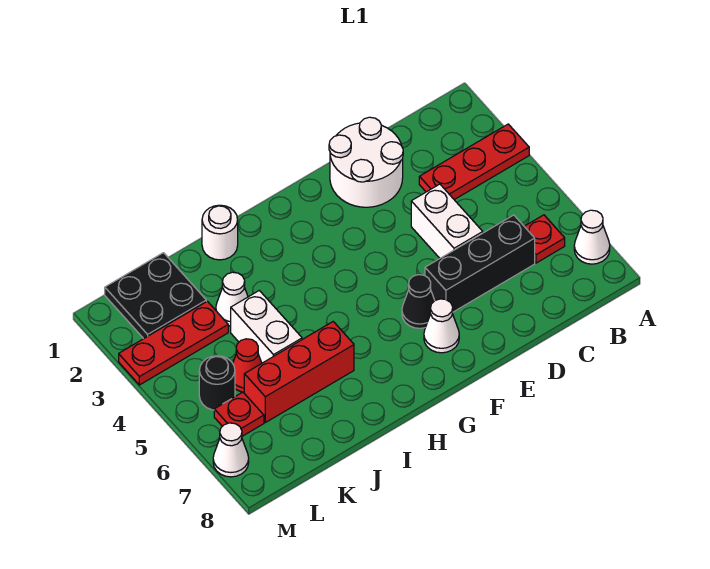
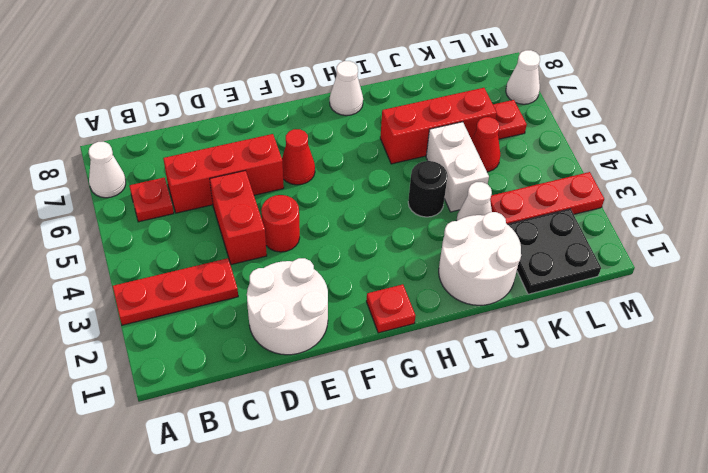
black 1x3 brick [425,215,535,312] -> red 1x3 brick [163,134,284,213]
white 1x2 brick [411,184,483,258] -> red 1x2 brick [210,171,267,265]
none -> red 1x1 round brick [261,195,300,252]
black 1x1 cone [402,275,435,328] -> red 1x1 cone [282,129,315,185]
white 1x1 cone [424,299,459,353] -> white 1x1 cone moved to [330,61,363,116]
none -> red 1x1 plate [366,284,415,333]
white 1x1 round brick [202,205,238,260] -> white 2x2 round brick [439,212,521,305]
black 1x1 round brick [199,356,235,410] -> black 1x1 round brick moved to [408,161,448,217]

